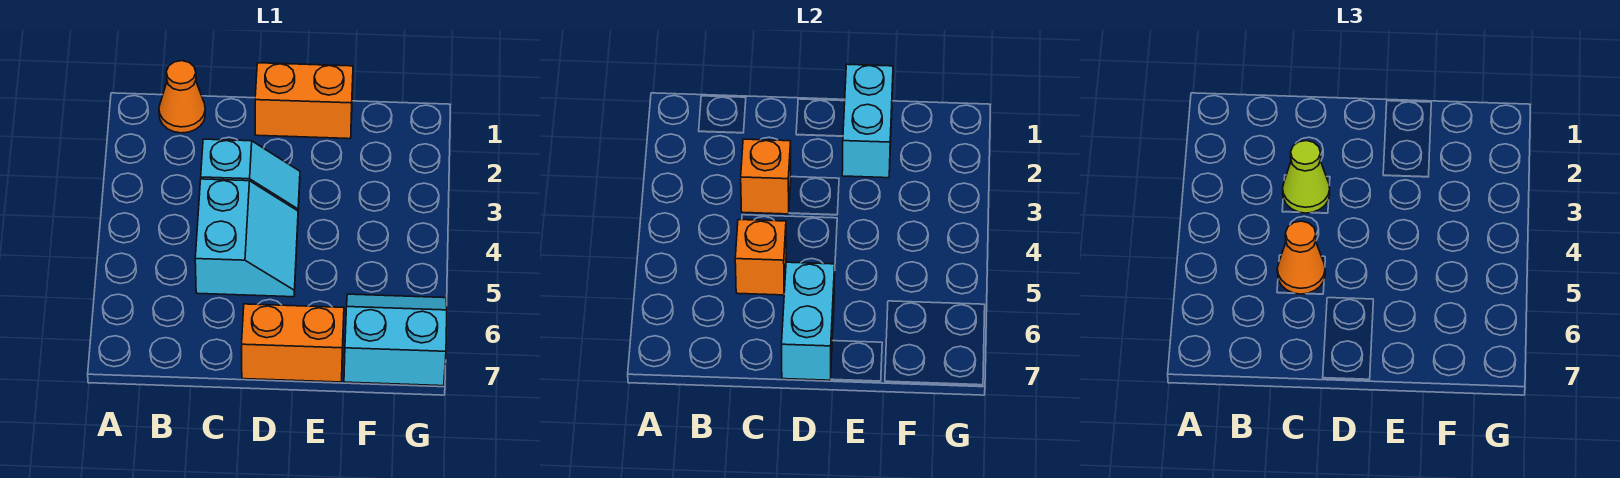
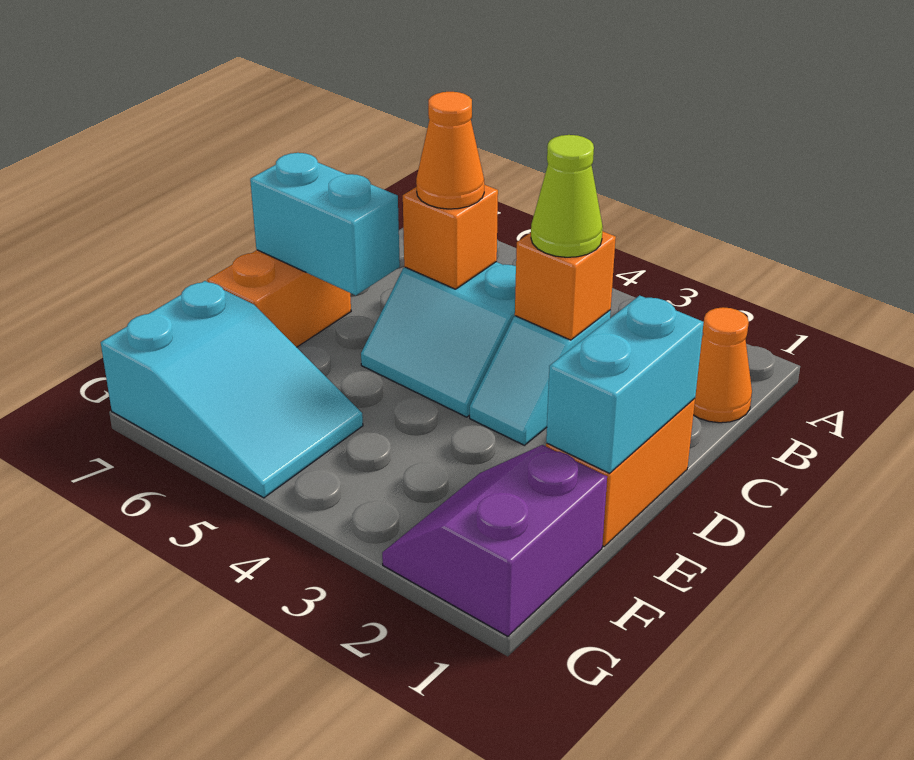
cyan 1x2 brick [842,64,893,178] -> cyan 1x2 brick turned to [546,295,704,473]
none -> purple 2x2 slope [382,445,607,636]
cyan 2x2 slope [344,294,447,386] -> cyan 2x3 slope [101,281,363,498]

